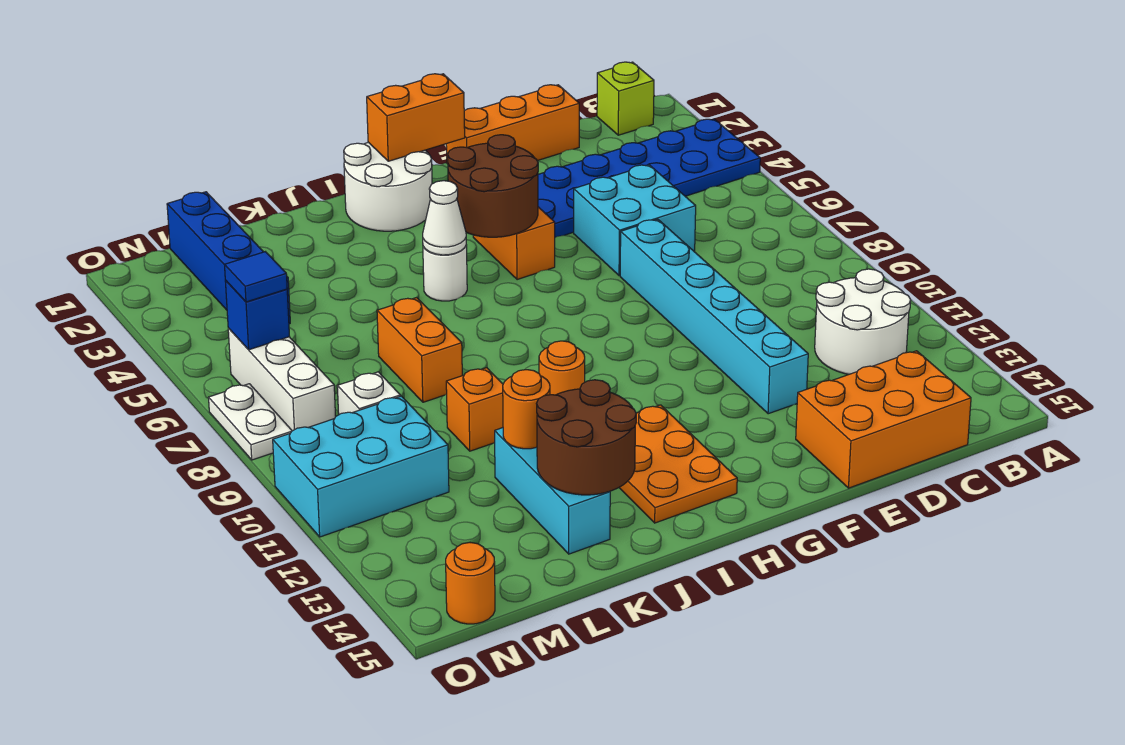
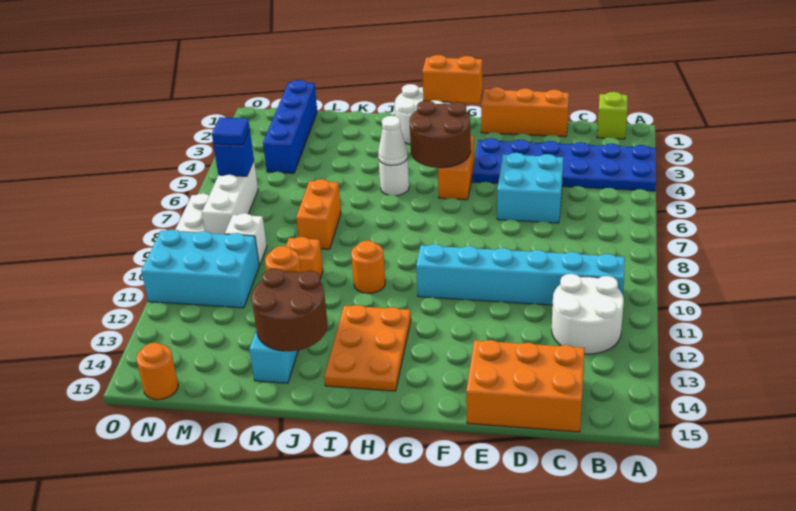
cyan 1x6 brick [620,219,808,414] -> cyan 1x6 brick turned to [416,244,625,305]

